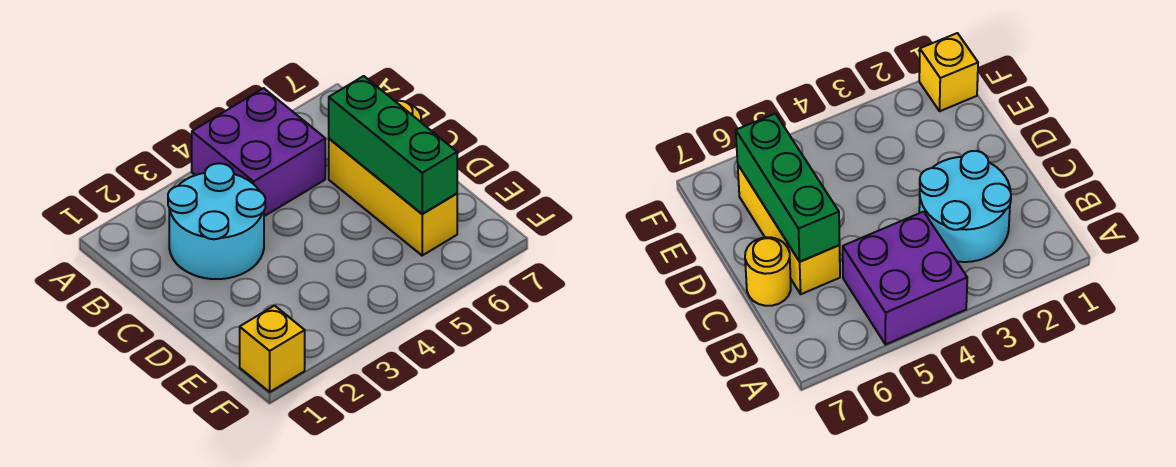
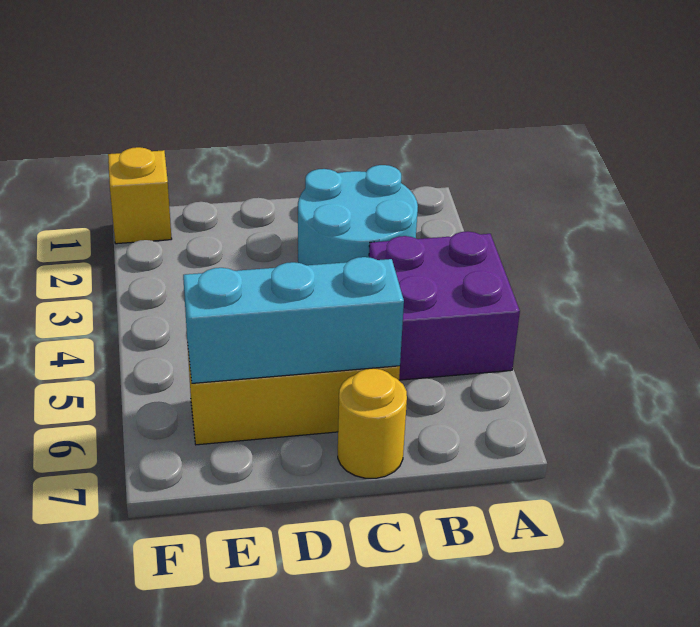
green 1x3 brick [329,76,457,214] -> cyan 1x3 brick [183,257,404,383]

